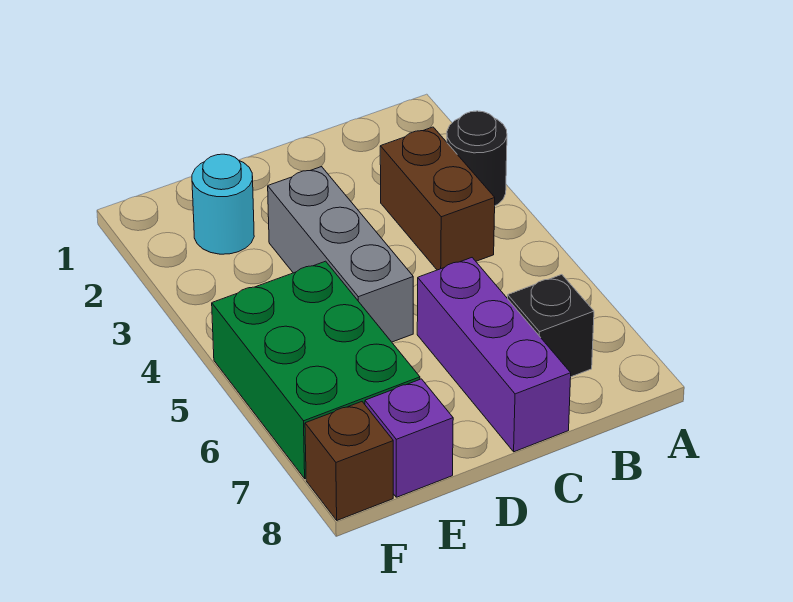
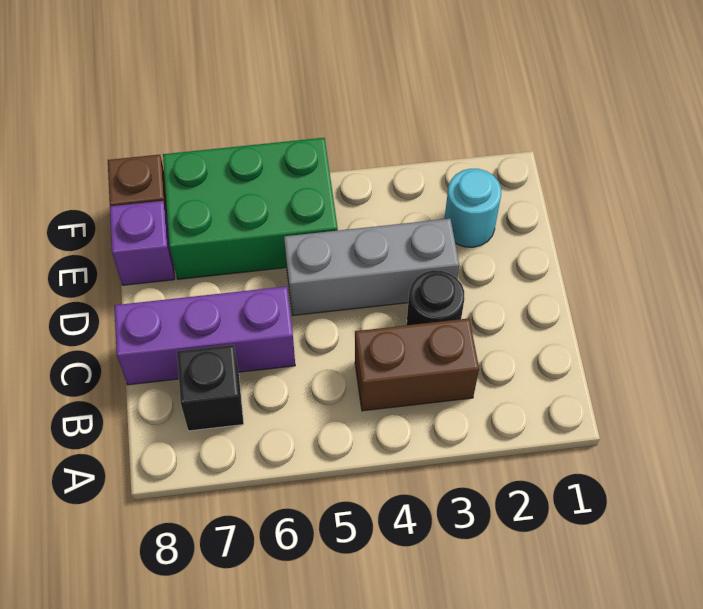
black 1x1 round brick [447,111,507,206] -> black 1x1 round brick moved to [407,270,464,325]

